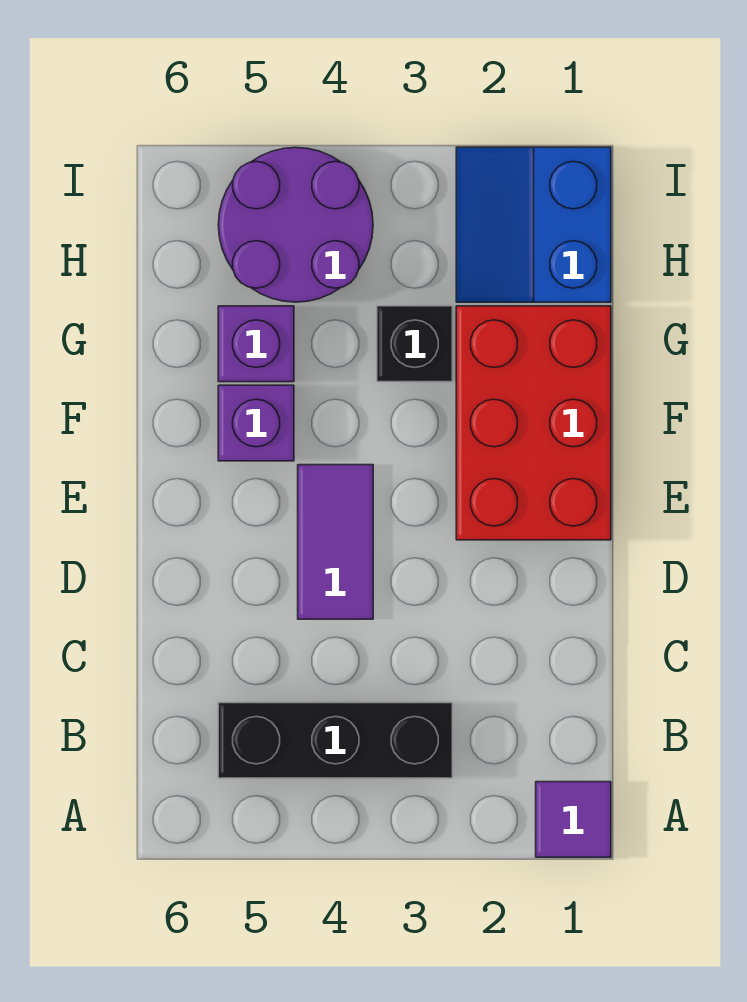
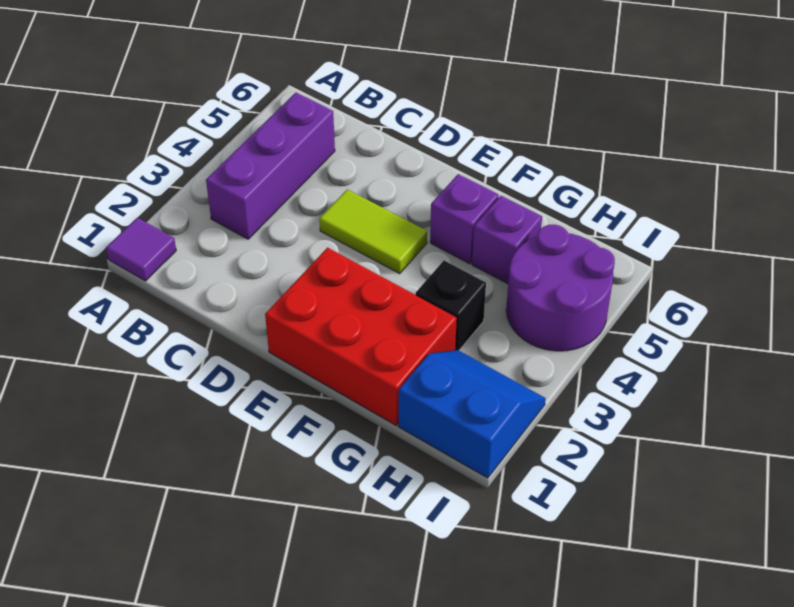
black 1x3 brick [218,703,452,778] -> purple 1x3 brick [206,93,335,239]
purple 1x2 tile [298,465,373,619] -> lime 1x2 tile [319,189,427,274]

